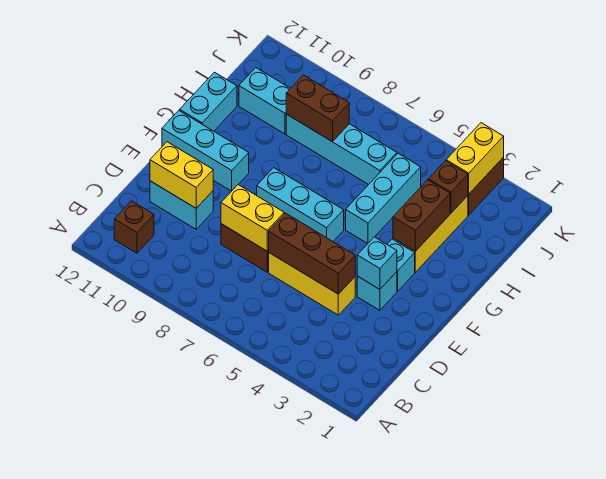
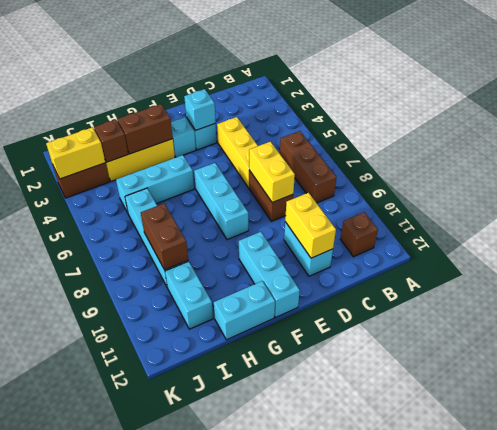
brown 1x3 brick [269,213,355,294] -> brown 1x3 brick moved to [280,131,336,203]

